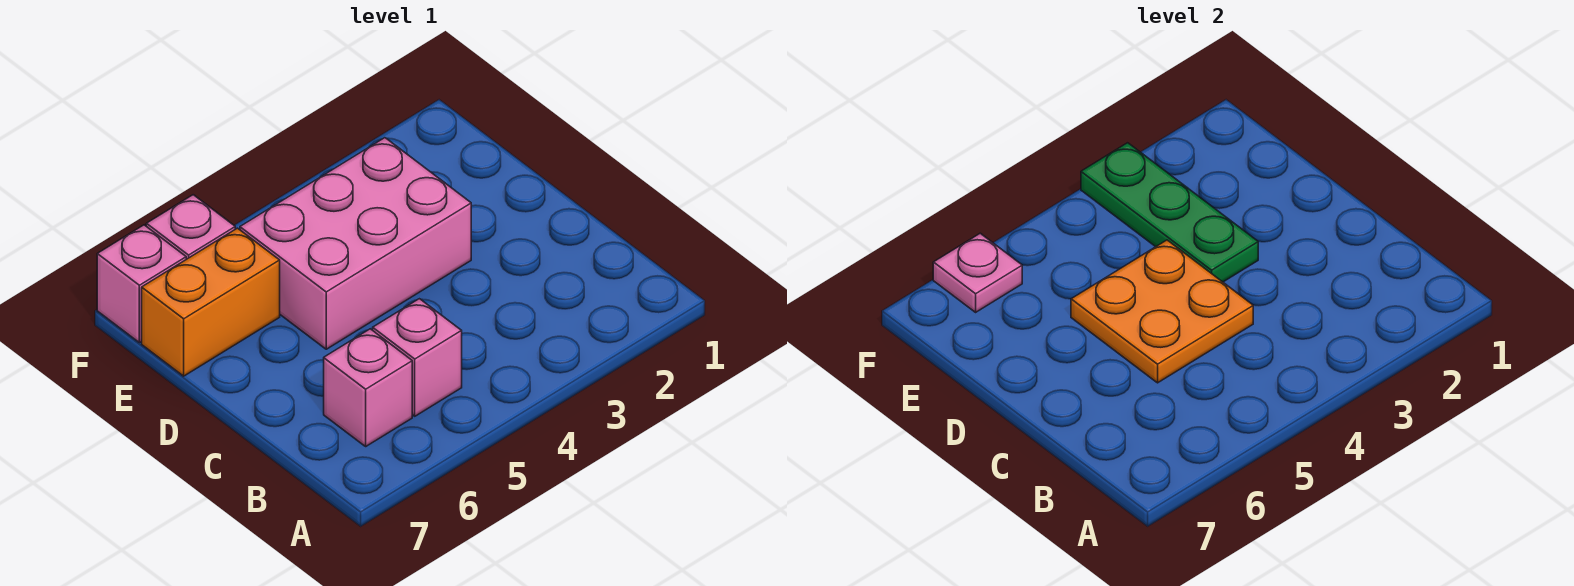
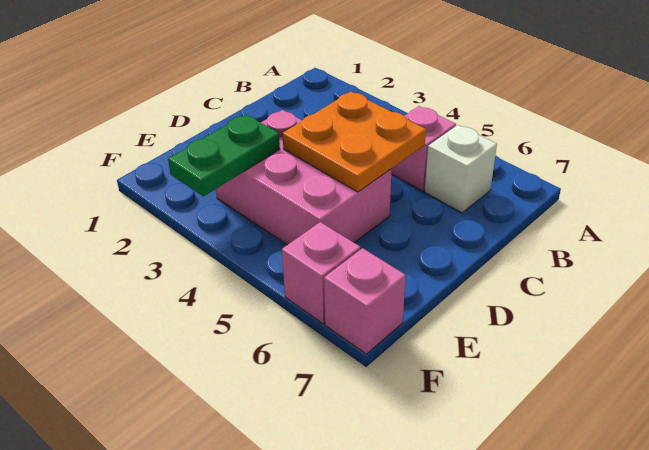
pink 1x1 brick [324,329,412,446] -> white 1x1 brick [425,125,497,213]
green 1x3 plate [1081,143,1258,282] -> green 1x2 plate [168,114,280,196]
orange 1x2 brick [142,228,280,376] -> none
pink 1x1 plate [933,233,1022,312] -> none

